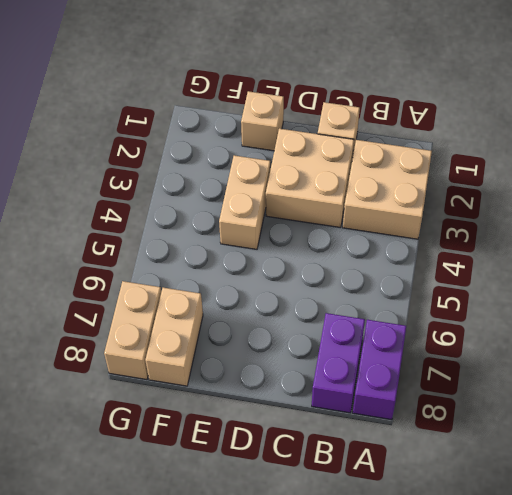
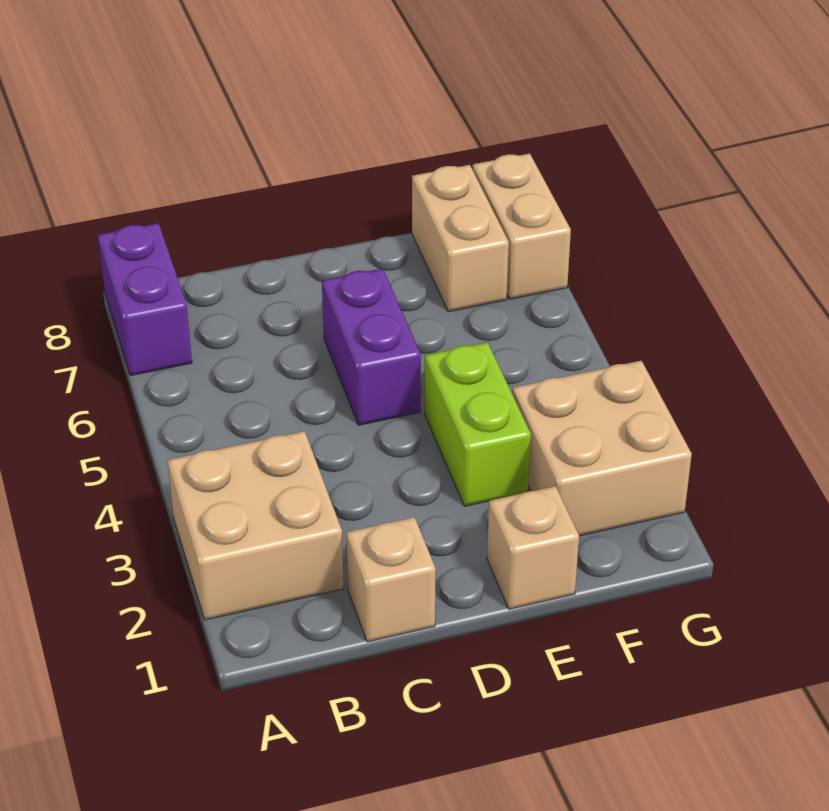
purple 1x2 brick [312,313,365,413] -> purple 1x2 brick moved to [322,269,421,425]
tan 2x2 brick [266,129,354,228] -> tan 2x2 brick moved to [512,361,692,536]
tan 1x2 brick [219,155,270,249] -> lime 1x2 brick [425,342,531,506]

